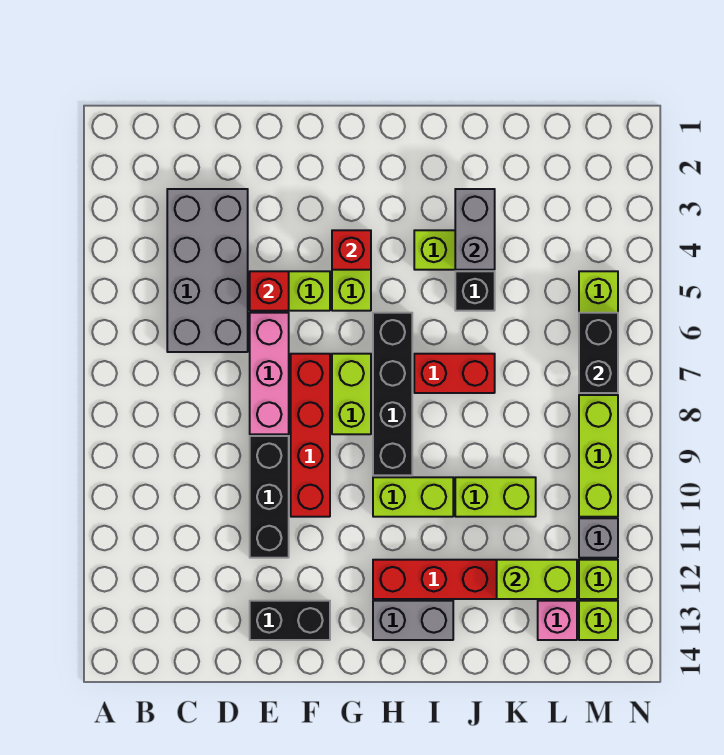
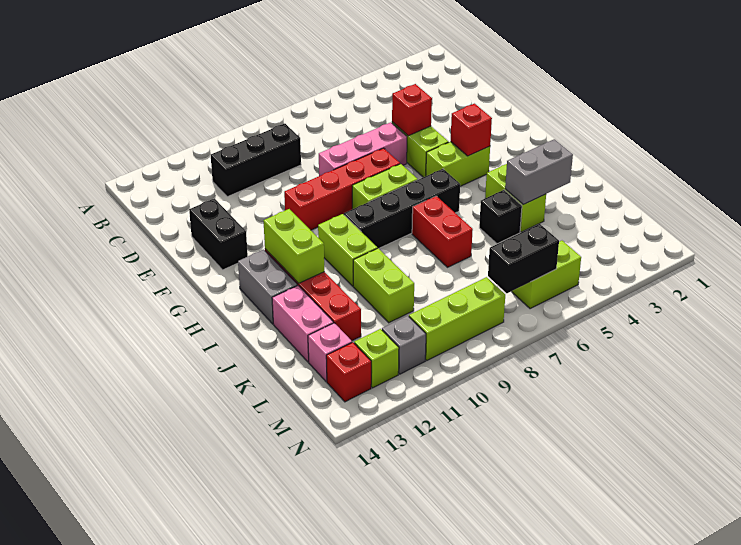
grey 2x4 brick [167,189,248,352] -> none
black 1x3 brick [250,436,289,558] -> black 1x3 brick moved to [211,124,301,197]
none -> pink 1x2 brick [272,286,333,362]
lime 1x2 brick [497,560,577,599] -> lime 1x2 brick moved to [263,209,324,283]
lime 1x1 brick [579,601,618,640] -> red 1x1 brick [326,342,371,402]

